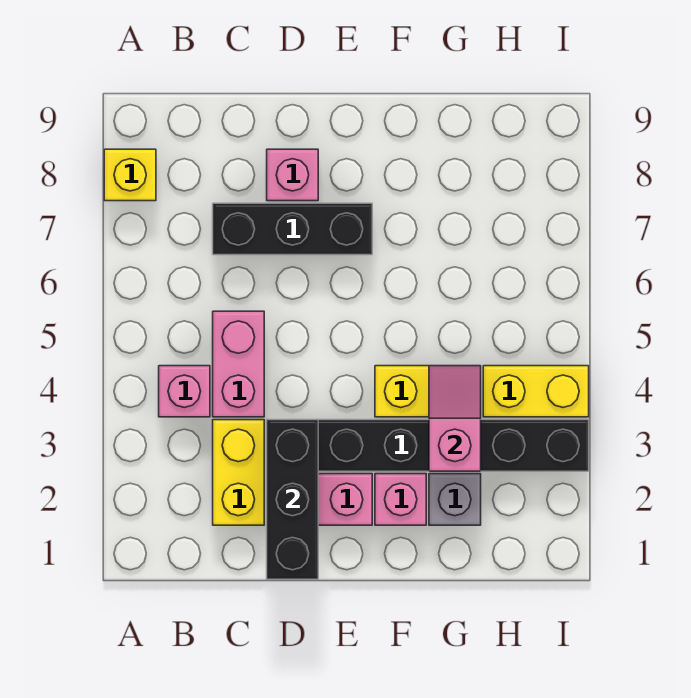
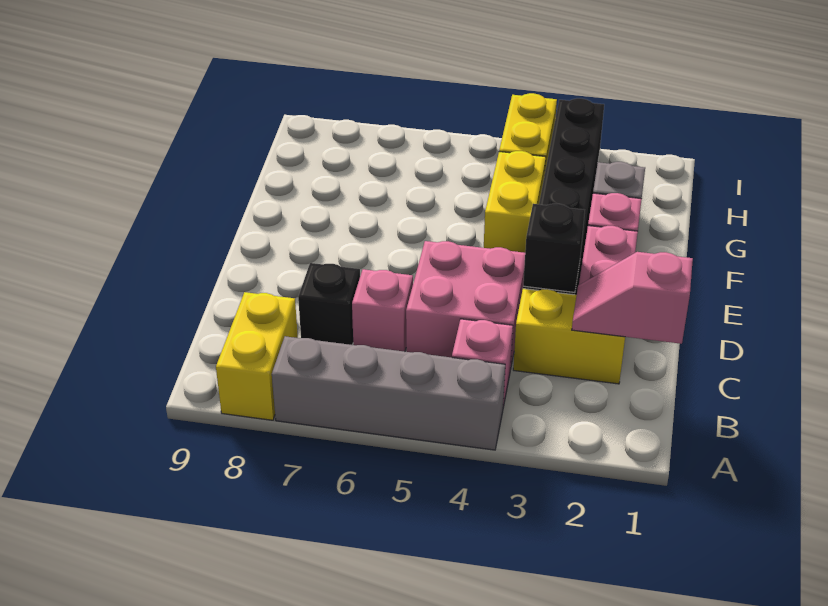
none -> grey 1x4 brick [272,336,505,450]
yellow 1x1 brick [104,149,156,201] -> yellow 1x2 brick [216,292,298,420]
pink 1x2 brick [213,311,264,417] -> pink 2x2 brick [406,241,525,370]
black 1x3 brick [213,203,372,255] -> black 1x1 brick [298,263,360,345]
black 1x3 brick [267,420,318,579] -> black 1x1 brick [523,204,585,292]
pink 1x1 brick [267,149,318,201] -> pink 1x1 brick moved to [352,269,413,352]
pink 1x2 slope [429,366,481,471] -> pink 1x2 slope moved to [572,252,693,344]

